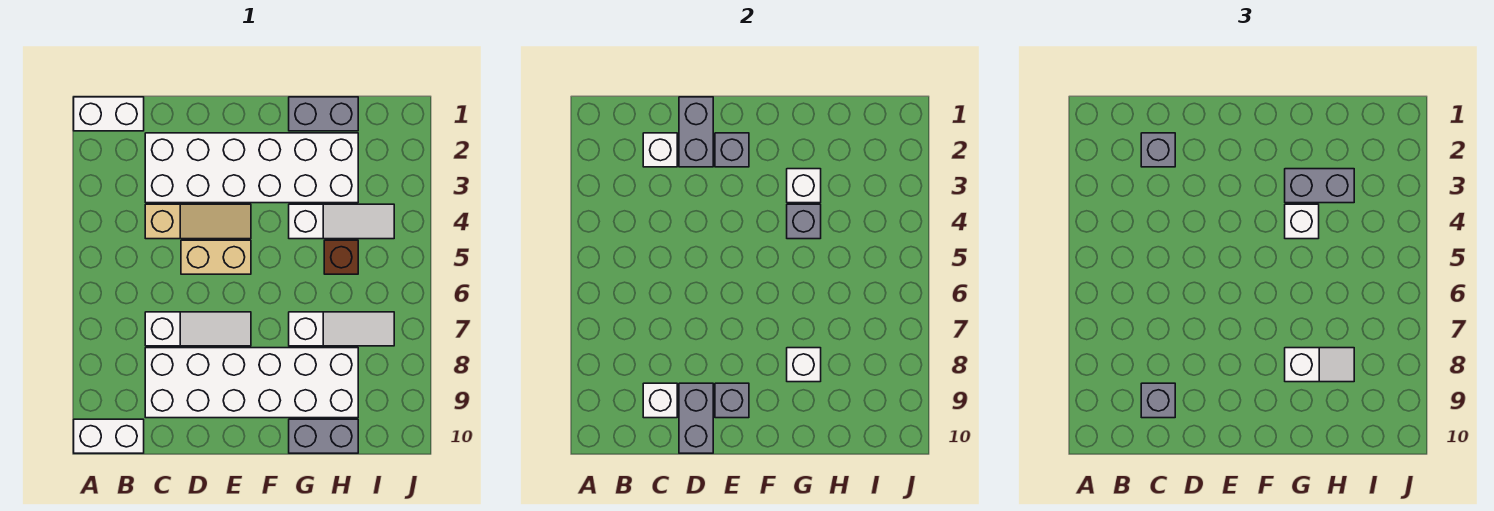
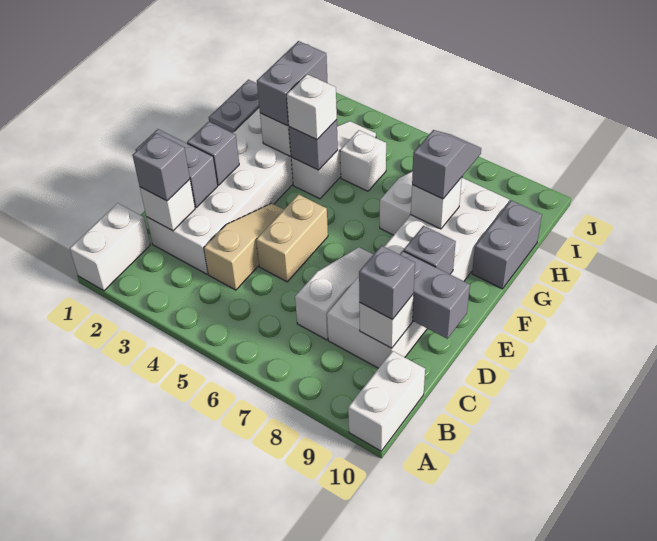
white 1x2 slope [1285,348,1354,382] -> grey 1x2 slope [412,130,481,199]
brown 1x1 brick [324,240,358,274] -> white 1x1 brick [340,130,386,191]

